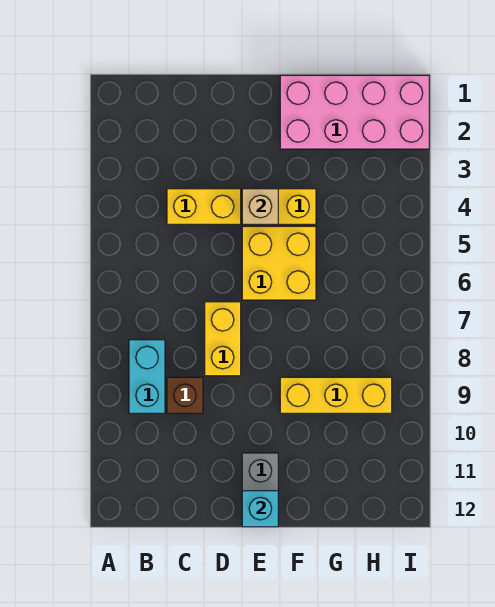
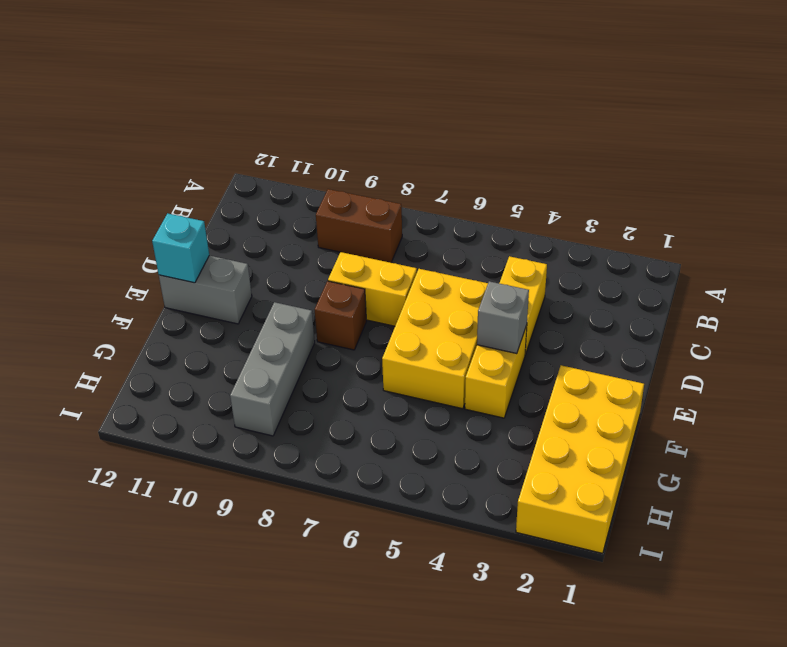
cyan 1x2 brick [129,340,165,413] -> brown 1x2 brick [316,189,402,263]
brown 1x1 brick [167,377,203,413] -> brown 1x1 brick moved to [314,281,367,350]
tan 1x1 brick [242,189,278,224] -> grey 1x1 brick [477,281,529,354]
yellow 2x2 brick [242,226,316,300] -> yellow 2x3 brick [382,269,488,409]
pink 2x4 brick [280,75,429,149] -> yellow 2x4 brick [516,365,644,553]
yellow 1x3 brick [280,377,392,413] -> grey 1x3 brick [230,302,315,436]

